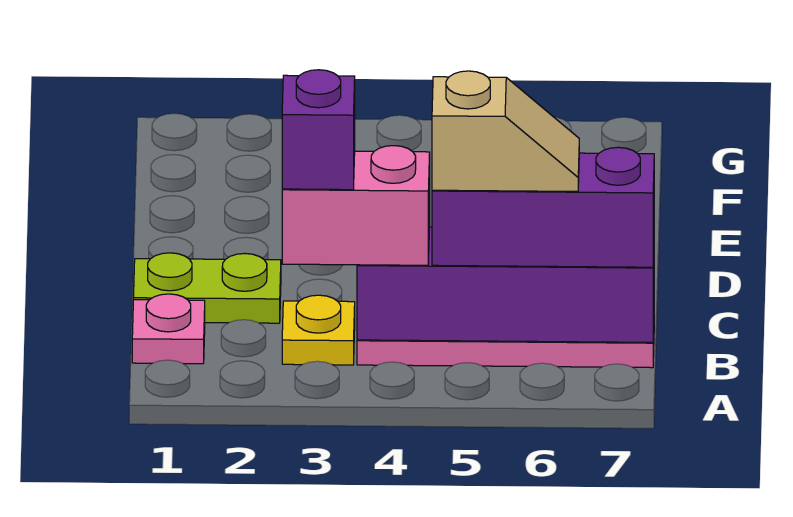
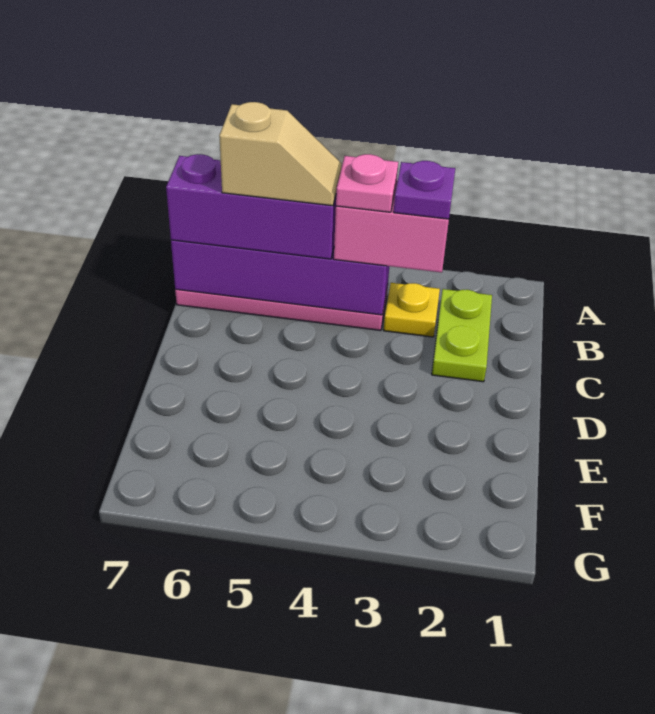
pink 1x1 plate [132,294,205,364] -> pink 1x1 plate moved to [336,154,398,212]
purple 1x1 brick [282,70,355,190] -> purple 1x1 plate [394,161,455,219]
tan 1x2 slope [432,71,579,192] -> tan 1x2 slope turned to [219,102,341,206]
lime 1x2 plate [134,253,281,323] -> lime 1x2 plate turned to [432,289,492,382]

